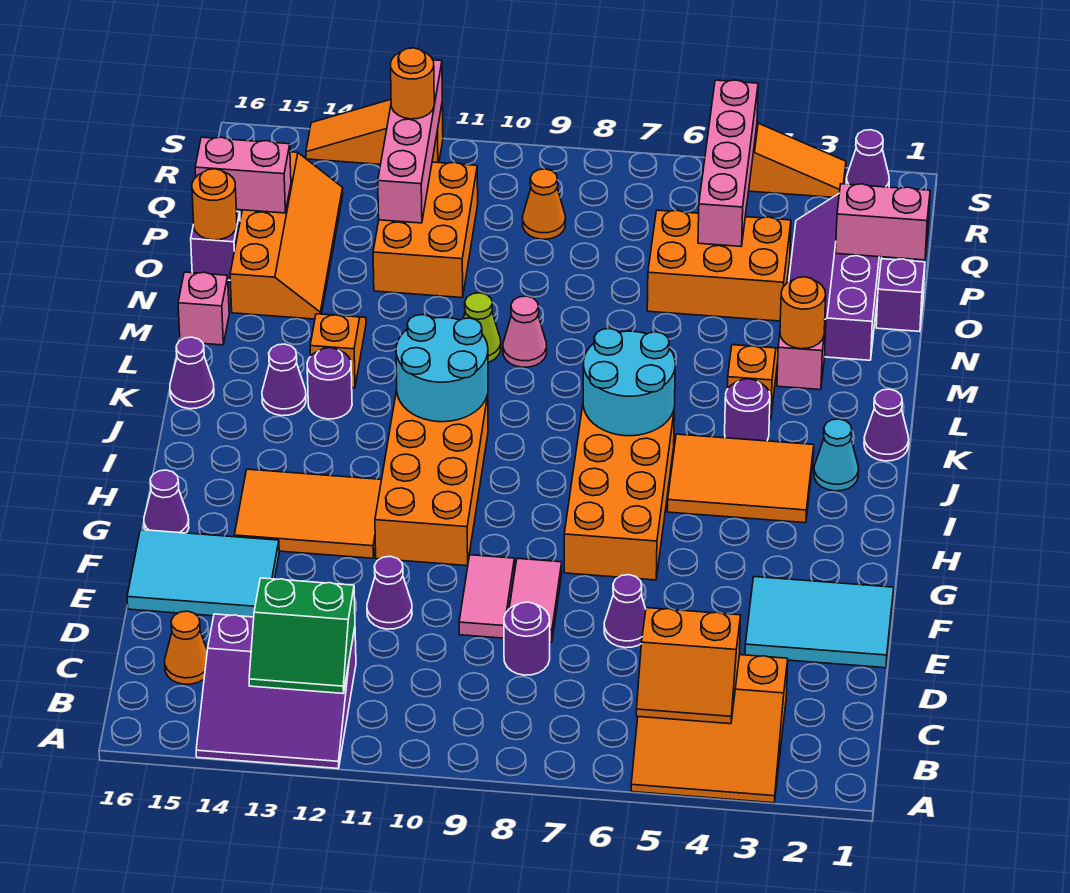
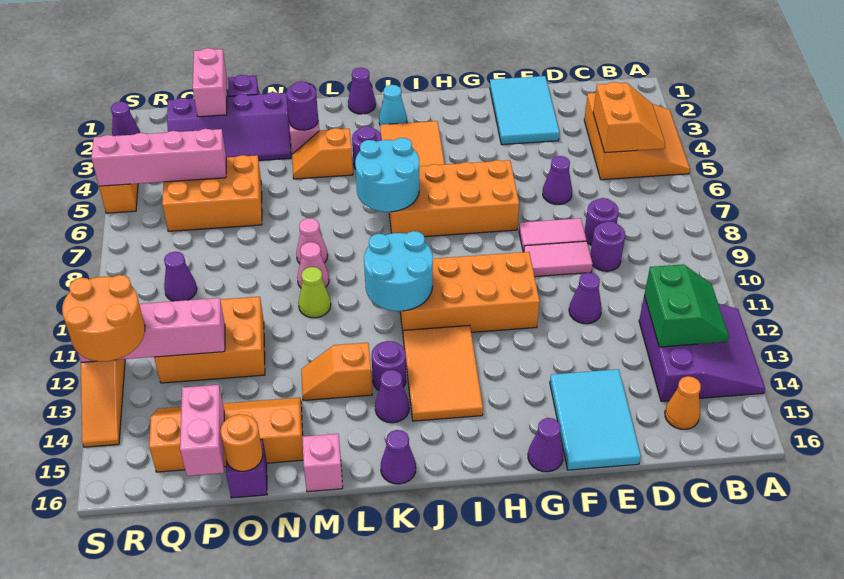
none -> purple 1x1 round brick [590,221,625,271]
orange 2x3 tile [234,469,382,558] -> orange 2x3 tile moved to [403,325,483,421]
orange 1x1 round brick [780,277,826,349] -> purple 1x1 round brick [286,81,318,130]
none -> pink 1x1 cone [296,218,328,264]
orange 2x3 brick [647,210,791,321] -> orange 2x3 brick turned to [162,155,262,231]
orange 1x1 cone [522,169,565,239] -> purple 1x1 cone [164,252,197,301]
orange 1x1 round brick [391,48,434,119] -> orange 2x2 round brick [62,275,145,362]

